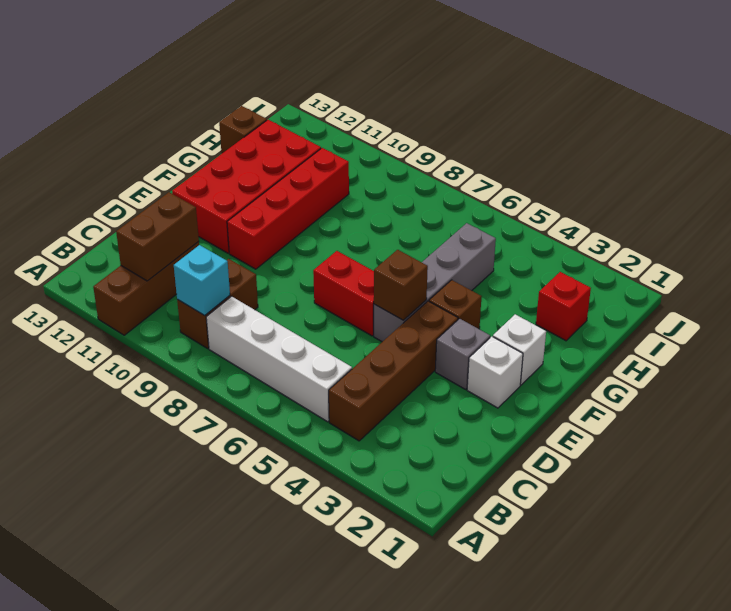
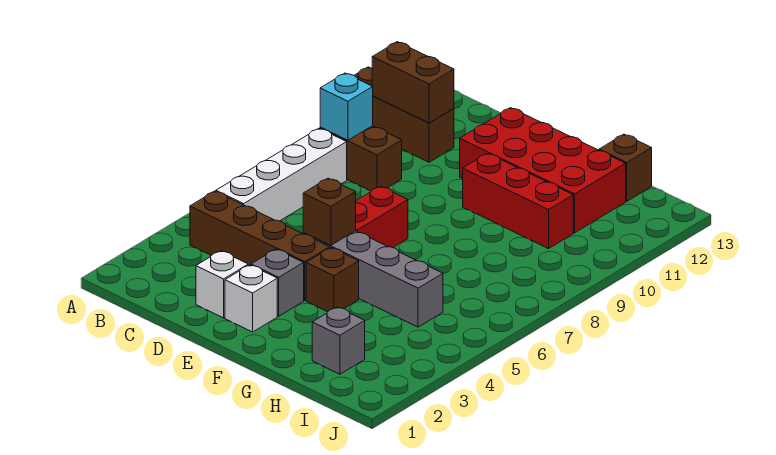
red 1x4 brick [227,148,349,269] -> red 1x3 brick [463,153,573,249]
white 1x1 brick [493,314,546,385] -> white 1x1 brick moved to [196,251,248,318]
red 1x1 brick [536,272,591,341] -> grey 1x1 brick [312,307,365,374]

